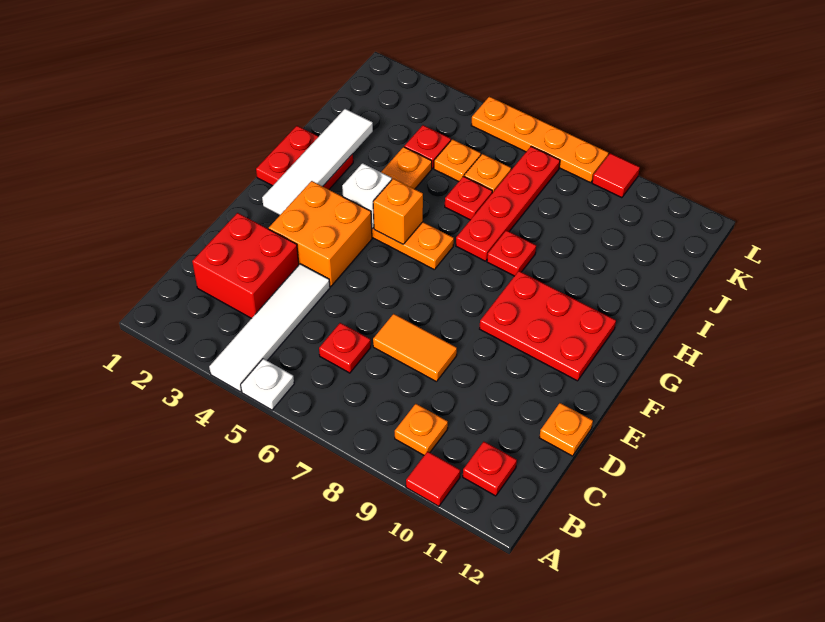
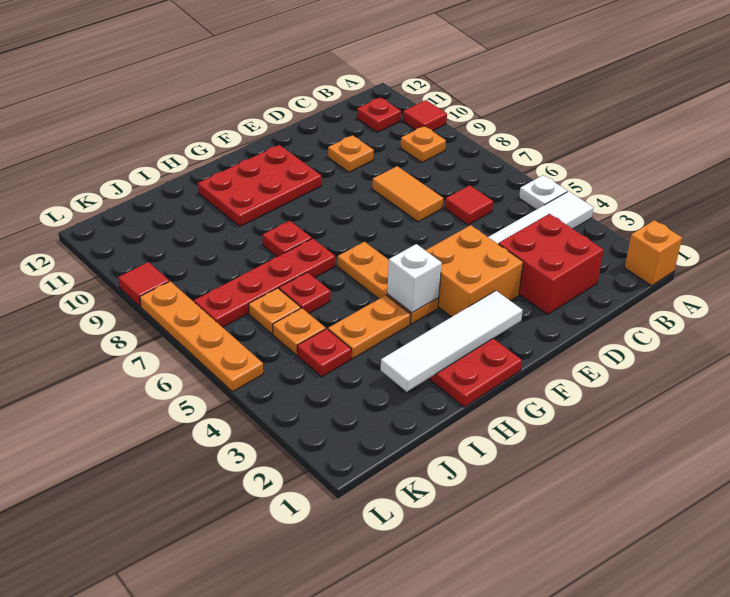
red 1x1 plate [319,323,371,373] -> red 1x1 tile [445,185,493,225]
orange 1x1 plate [539,403,593,456] -> orange 1x1 plate moved to [328,135,374,172]
red 2x3 plate [480,271,616,381] -> red 2x3 plate turned to [198,145,321,226]
orange 1x1 brick [373,179,423,244] -> orange 1x1 brick moved to [625,220,682,286]

